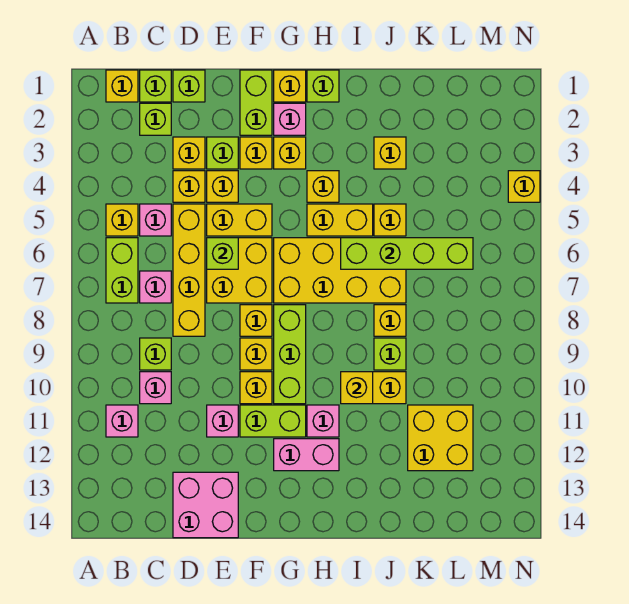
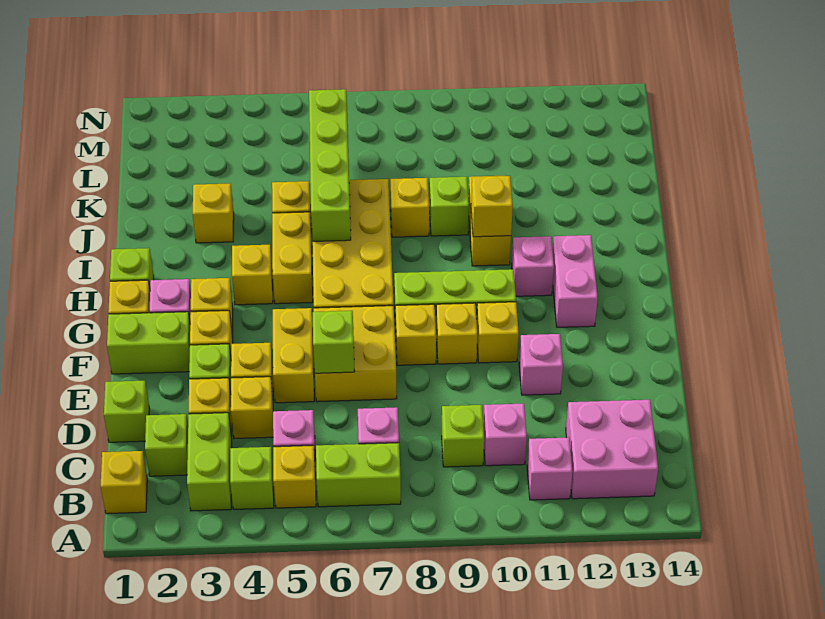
lime 1x1 brick [140,70,171,102] -> lime 1x1 brick moved to [230,447,274,509]
yellow 1x4 brick [173,204,205,336] -> none
pink 2x2 brick [173,472,238,538] -> pink 2x2 brick moved to [566,400,658,499]
lime 1x2 brick [240,405,306,437] -> lime 1x2 brick moved to [187,413,232,511]
yellow 2x2 brick [408,405,473,471] -> none
yellow 1x1 brick [508,171,540,202] -> none

